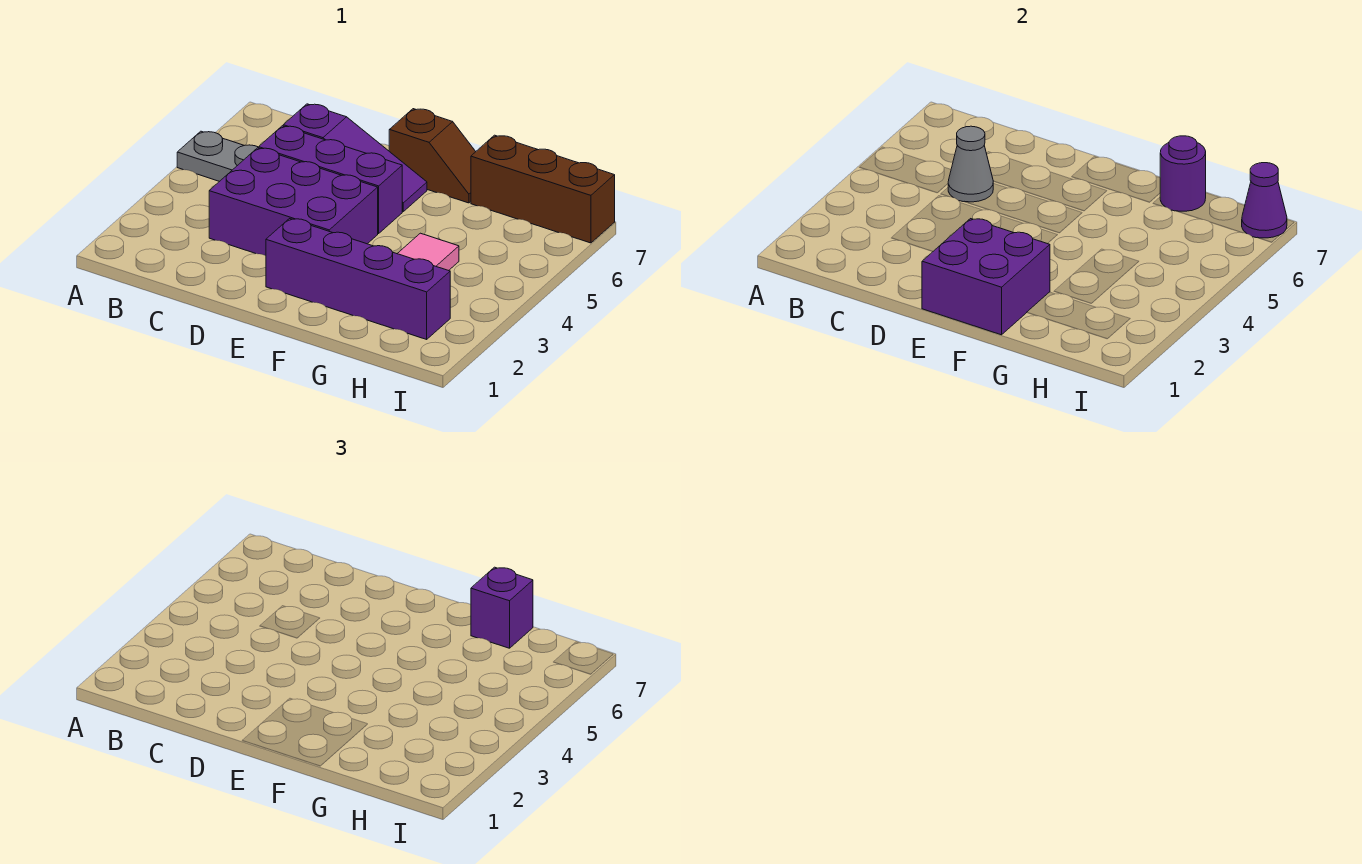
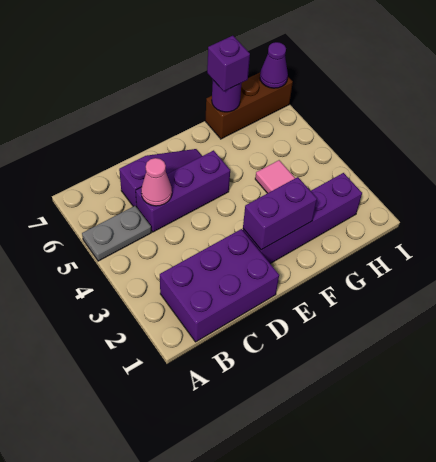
purple 2x3 brick [209,148,378,256] -> purple 2x3 brick moved to [160,229,279,342]
grey 1x1 cone [948,126,993,202] -> pink 1x1 cone [141,158,172,206]
purple 2x2 brick [922,219,1050,335] -> purple 1x2 brick [243,177,317,250]
brown 1x2 slope [389,109,476,203] -> none

